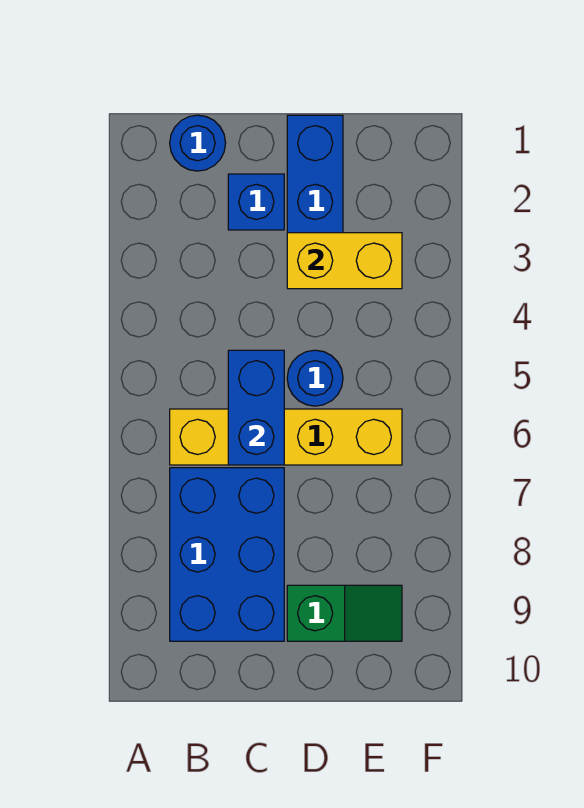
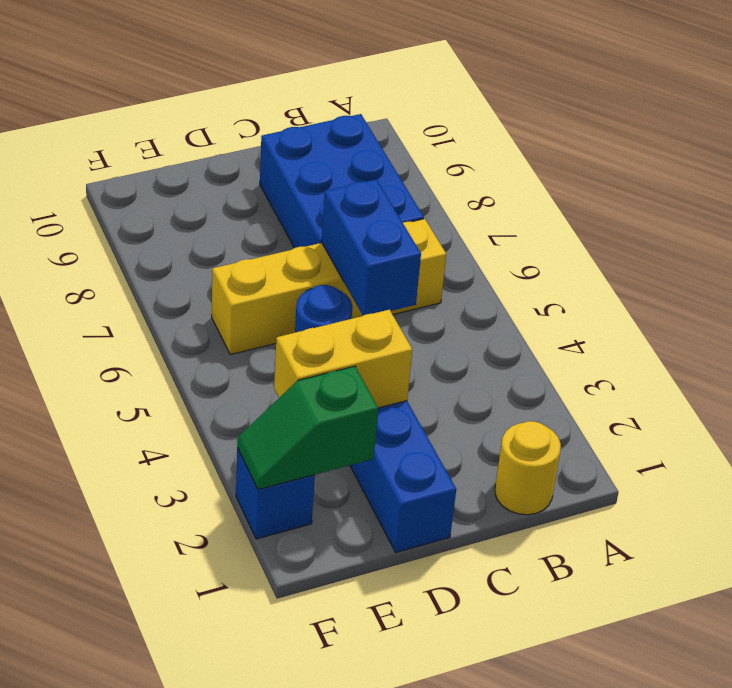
blue 1x1 round brick [170,115,226,171] -> yellow 1x1 round brick [495,421,561,515]
blue 1x1 brick [228,174,284,230] -> blue 1x1 brick moved to [236,448,315,539]
green 1x2 slope [287,585,402,641] -> green 1x2 slope moved to [237,366,378,490]

